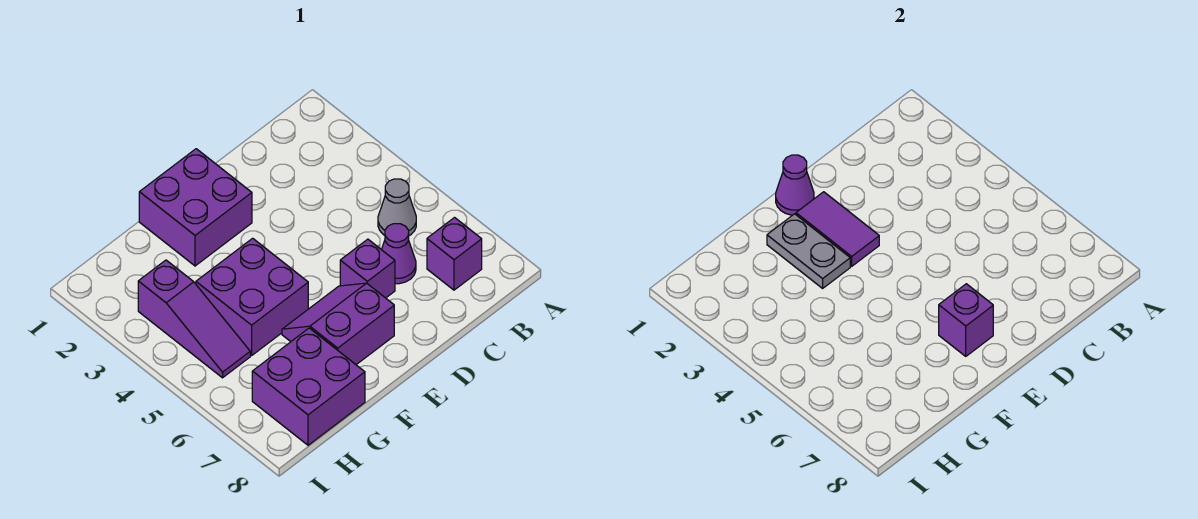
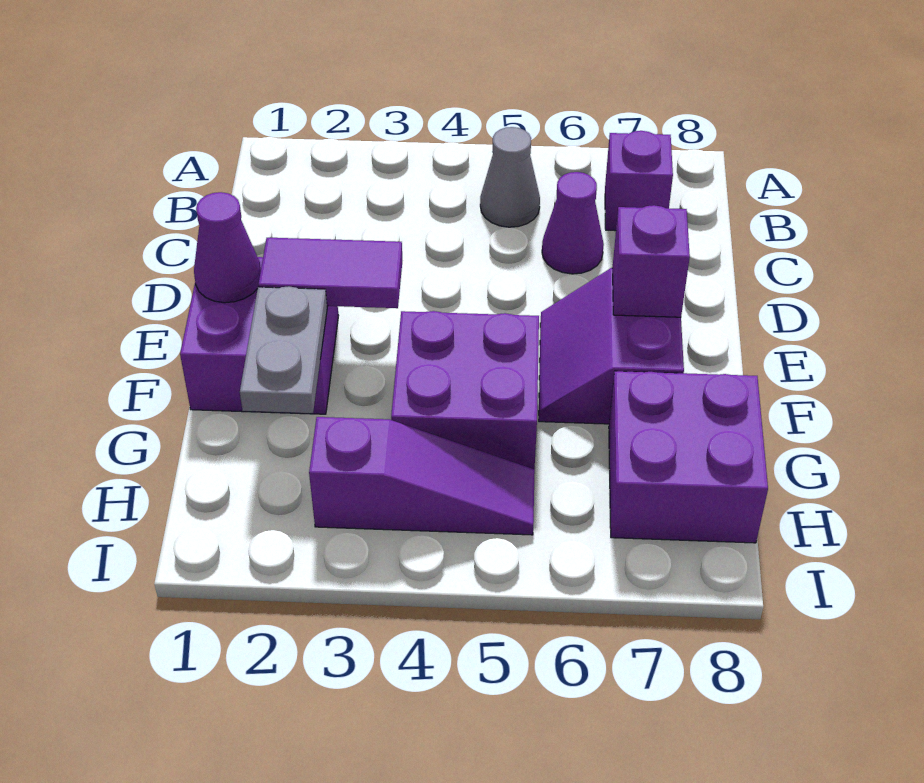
purple 1x1 brick [340,239,395,298] -> none
grey 1x2 plate [767,214,850,288] -> grey 1x2 plate turned to [240,286,327,413]

